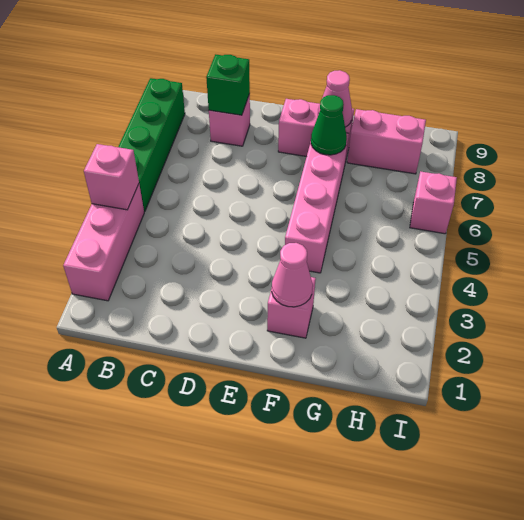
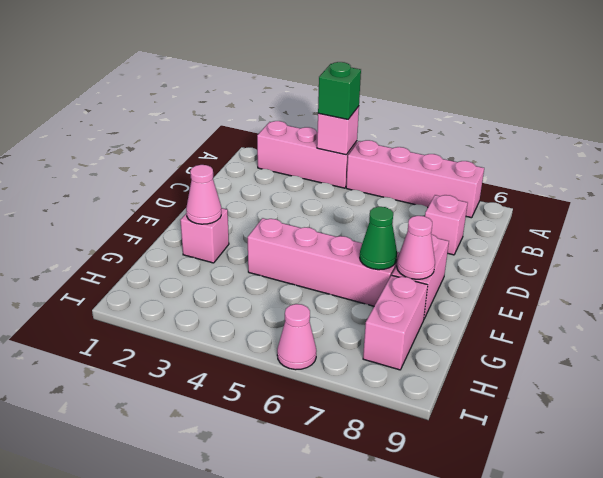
green 1x4 brick [118,78,185,212] -> pink 1x4 brick [346,140,484,218]
green 1x1 brick [206,54,250,115] -> green 1x1 brick moved to [318,62,361,119]
pink 1x1 brick [410,171,457,234] -> pink 1x1 cone [277,304,316,370]

